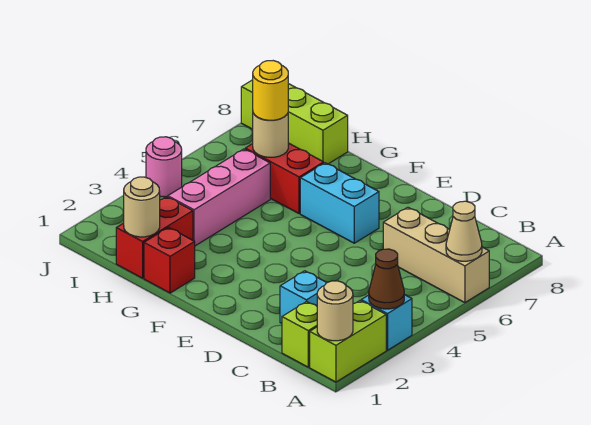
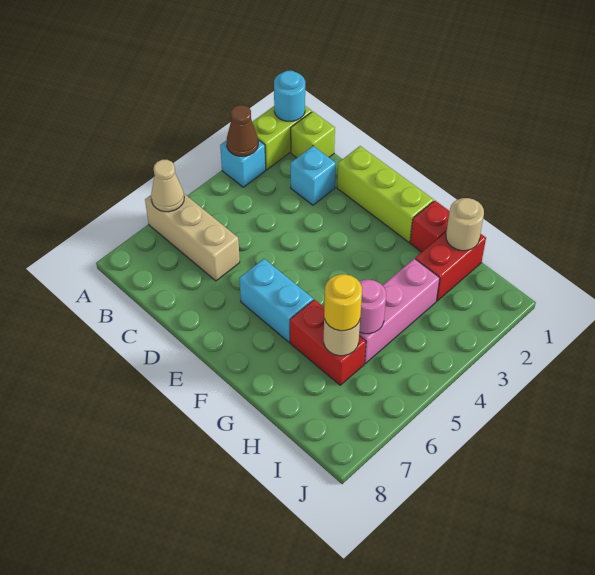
tan 1x1 round brick [317,281,353,341] -> cyan 1x1 round brick [274,71,305,121]
lime 1x3 brick [241,80,348,164] -> lime 1x3 brick moved to [337,146,434,242]
pink 1x1 round brick [146,137,182,197] -> pink 1x1 round brick moved to [359,280,386,334]

